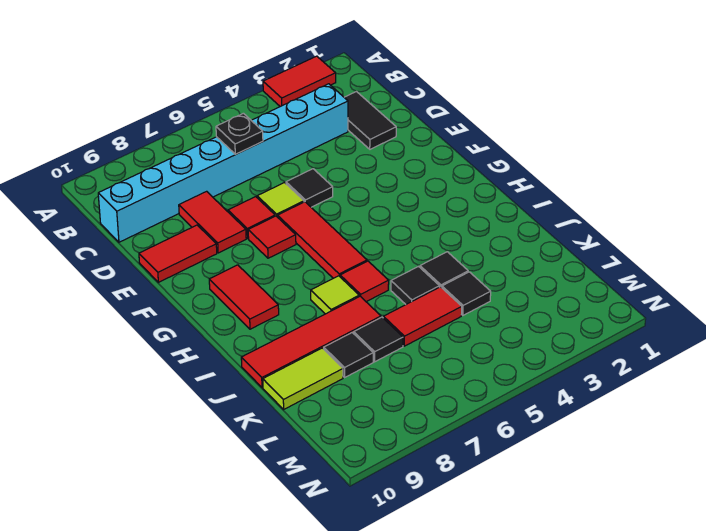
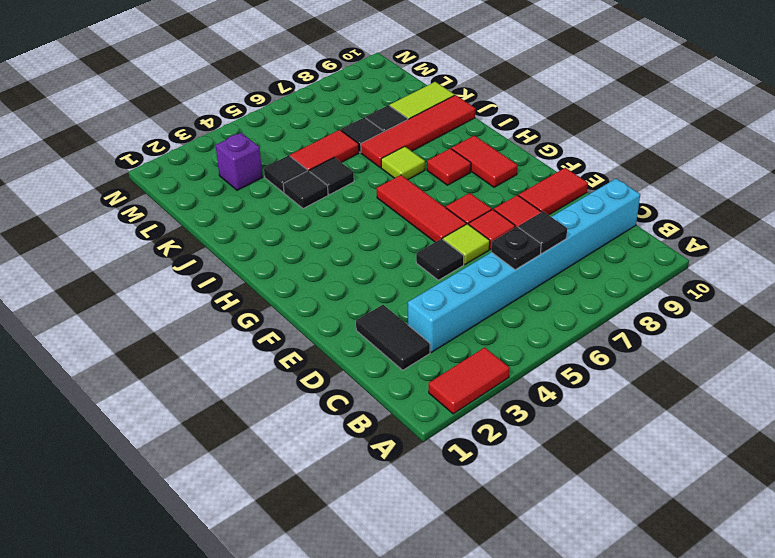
none -> black 1x1 tile [518,212,567,253]
red 1x1 tile [340,261,389,302] -> red 1x1 tile moved to [427,148,471,185]
none -> purple 1x1 brick [216,133,263,190]

